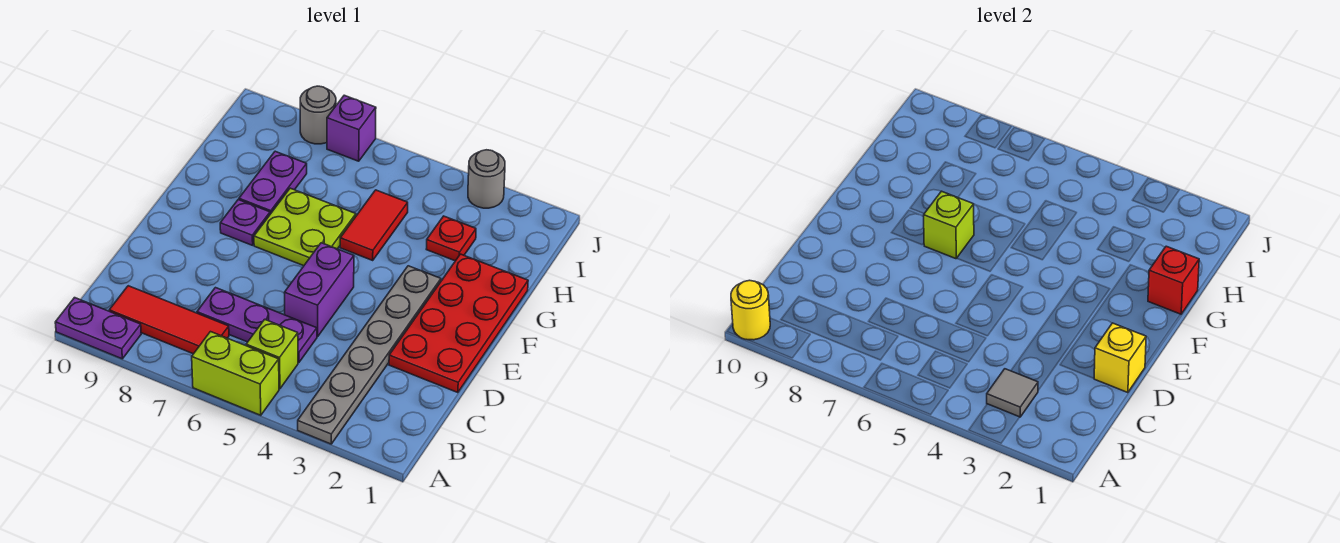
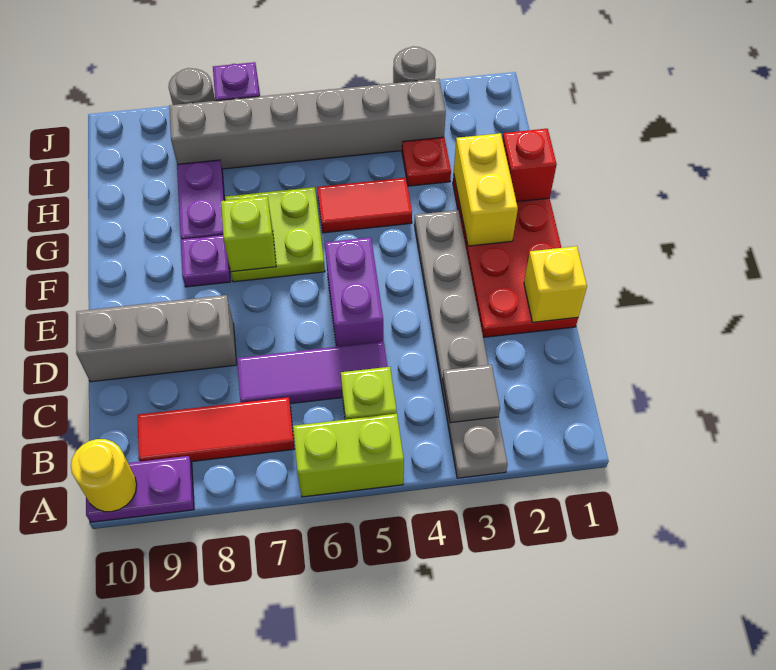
purple 1x3 plate [197,288,317,363] -> purple 1x3 tile [237,342,387,404]
none -> grey 1x3 brick [76,295,237,382]
none -> yellow 1x2 brick [454,133,518,246]
red 1x2 tile [340,190,408,260] -> red 1x2 tile turned to [317,178,412,233]
none -> grey 1x6 brick [169,79,446,169]

